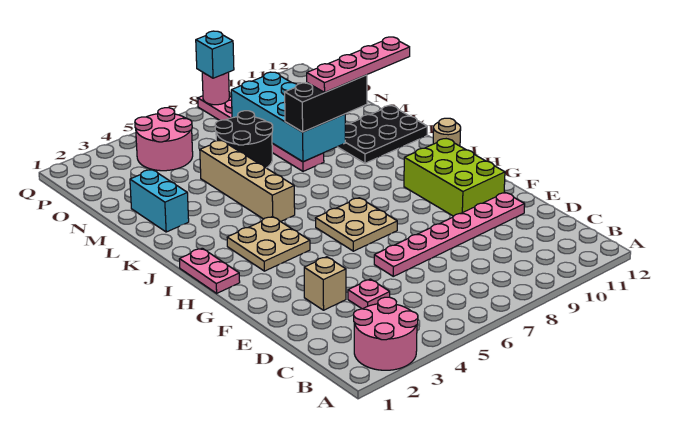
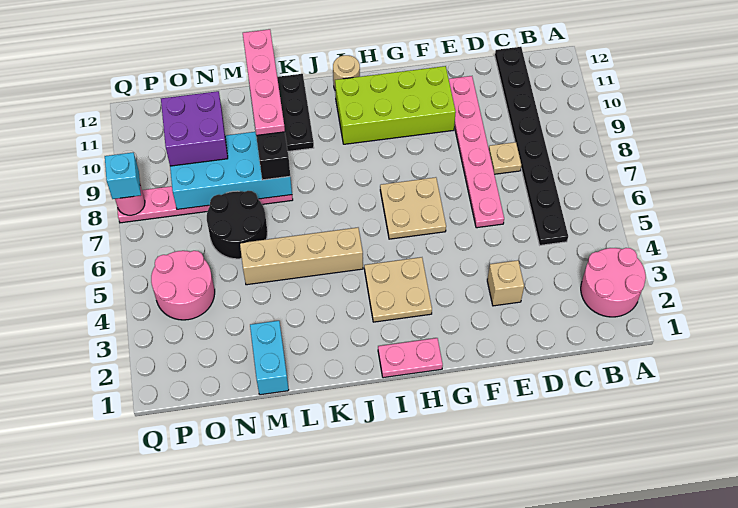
none -> black 1x8 plate [495,47,568,245]
pink 1x1 plate [348,279,390,309] -> none
none -> tan 1x1 plate [489,142,521,174]
lime 2x3 brick [404,139,505,216] -> lime 2x4 brick [335,66,456,144]
cyan 1x2 brick [130,170,189,232] -> cyan 1x2 brick turned to [250,321,289,395]
none -> purple 2x2 brick [161,91,228,166]

